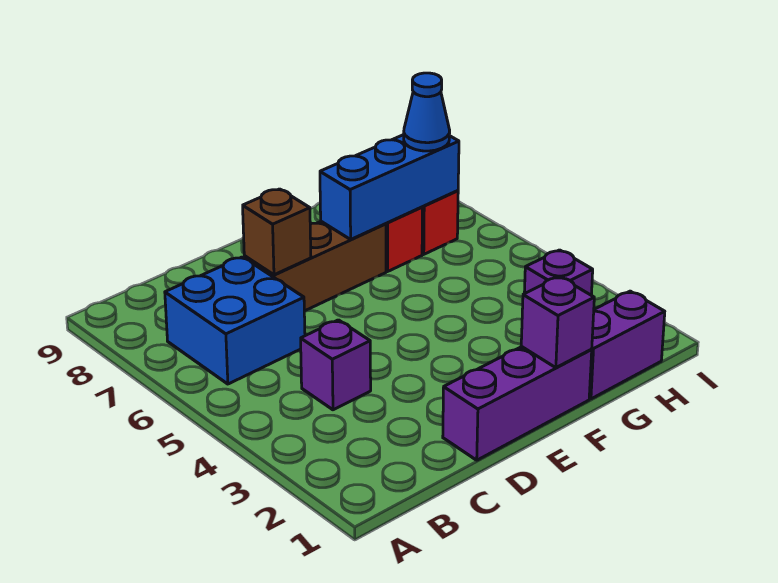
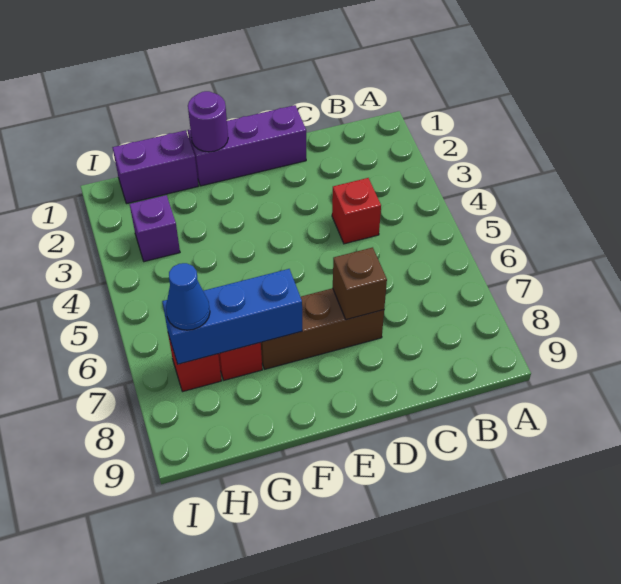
blue 2x2 brick [165,257,305,384] -> none
purple 1x1 brick [301,320,371,410] -> red 1x1 brick [332,178,381,244]
purple 1x1 brick [521,277,594,368] -> purple 1x1 round brick [188,91,228,152]

